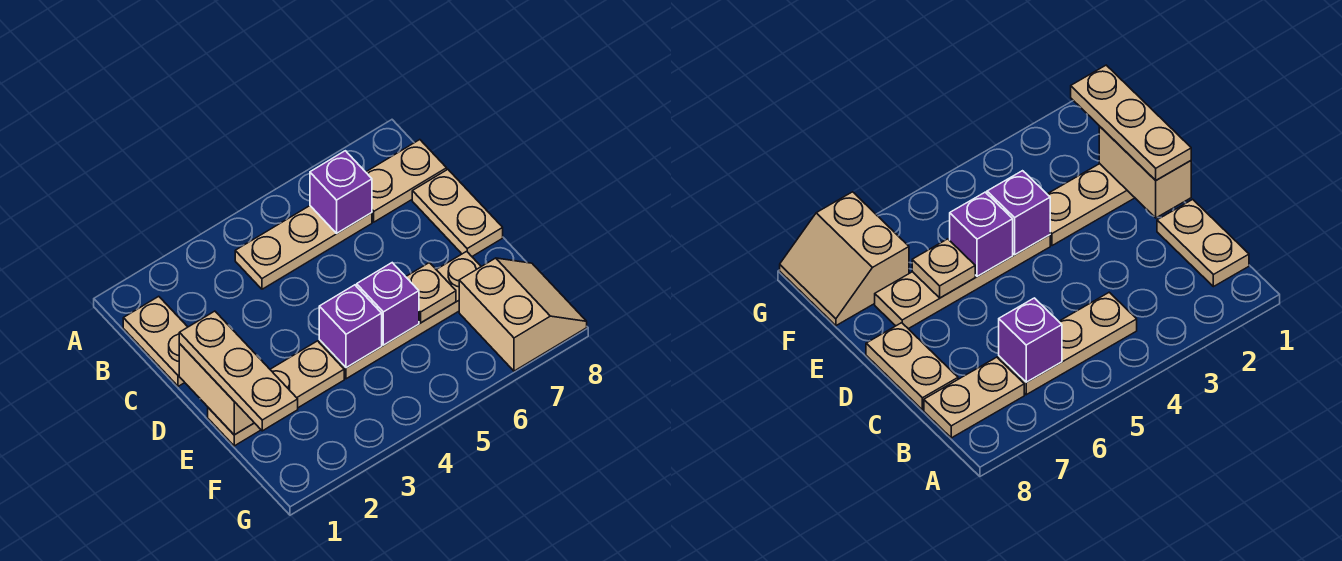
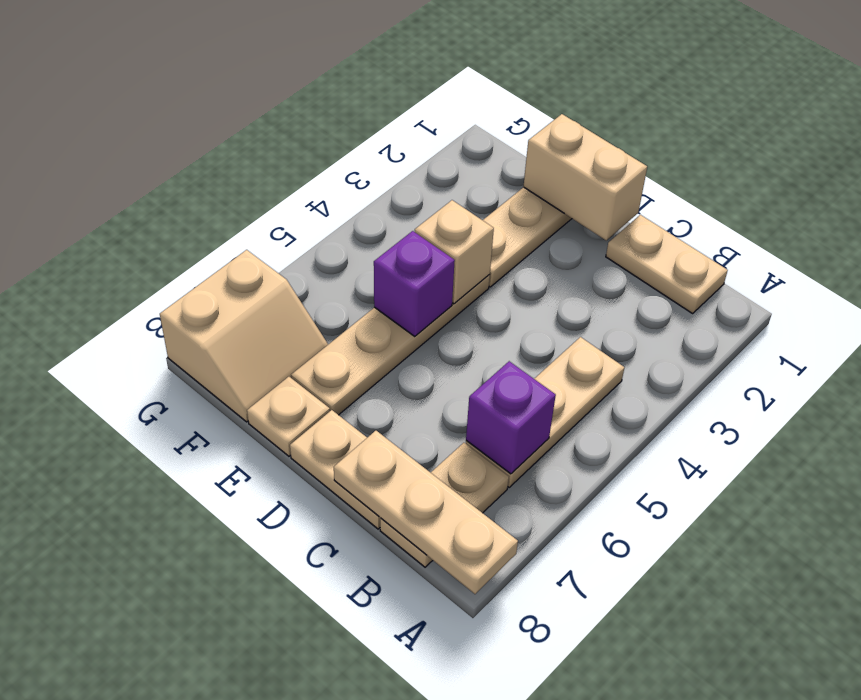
tan 1x3 plate [179,311,298,431] -> tan 1x3 plate moved to [334,431,518,594]
purple 1x1 brick [319,285,382,368] -> tan 1x1 brick [415,200,494,304]
tan 1x1 plate [406,263,456,323] -> tan 1x1 plate moved to [247,377,330,456]
tan 2x2 slope [459,258,587,371] -> tan 2x2 slope turned to [160,250,328,422]

